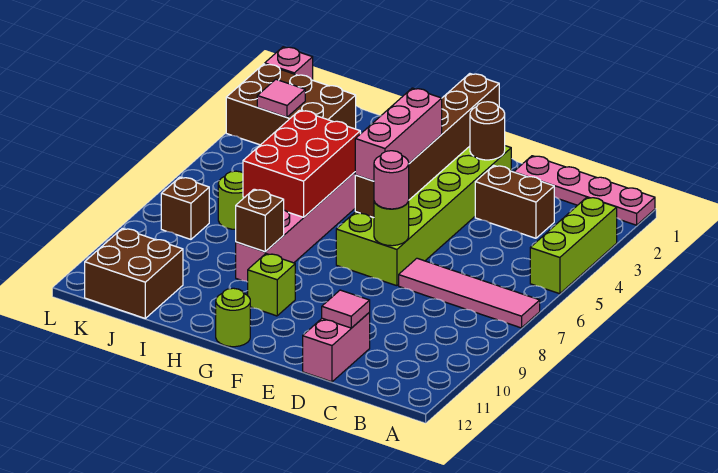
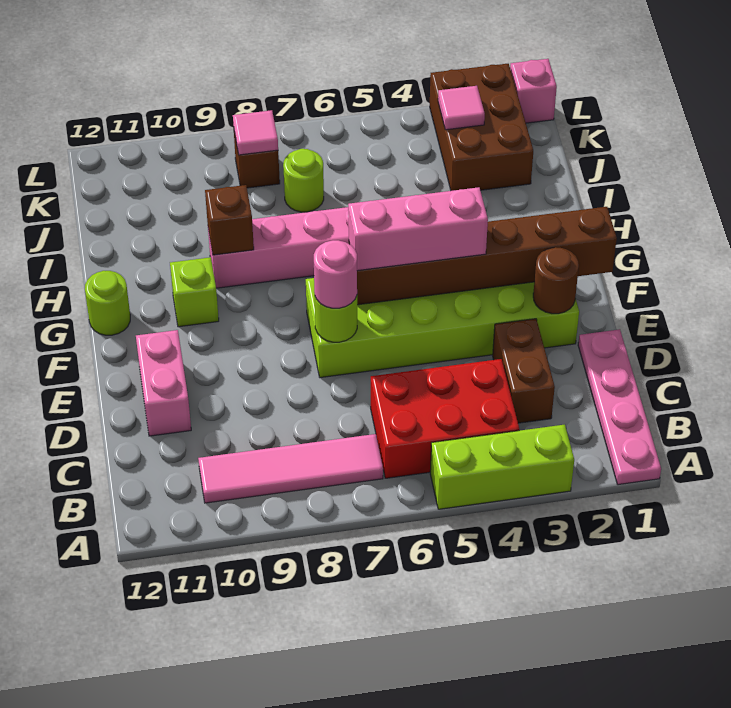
pink 1x4 tile [399,258,540,328] -> pink 1x4 tile turned to [198,434,383,503]
pink 1x2 brick [303,313,370,382] -> pink 1x2 brick turned to [136,330,191,436]
pink 1x1 tile [322,290,370,328] -> pink 1x1 tile moved to [233,110,278,155]
red 2x3 brick [243,110,360,217] -> red 2x3 brick moved to [371,359,519,478]
brown 2x2 brick [85,228,183,318] -> none

